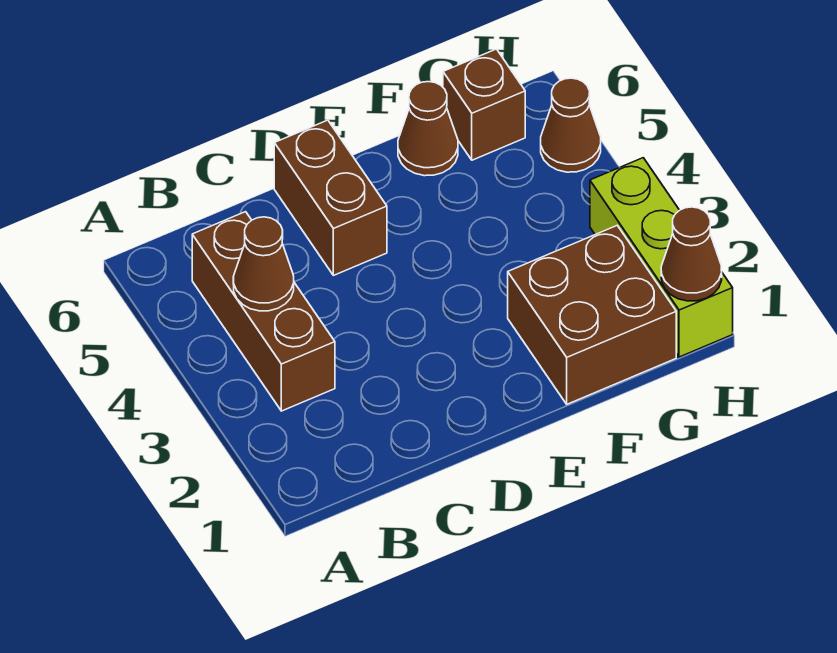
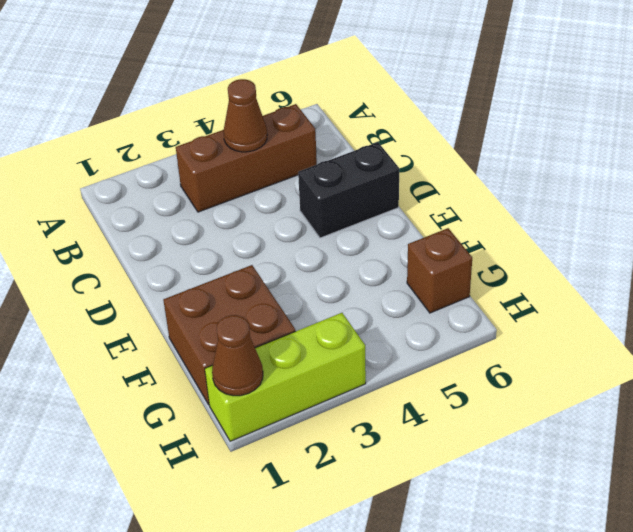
brown 1x2 brick [274,120,387,275] -> black 1x2 brick [298,142,399,238]
brown 1x1 cone [398,82,458,176] -> none
brown 1x1 cone [541,78,601,172] -> none

